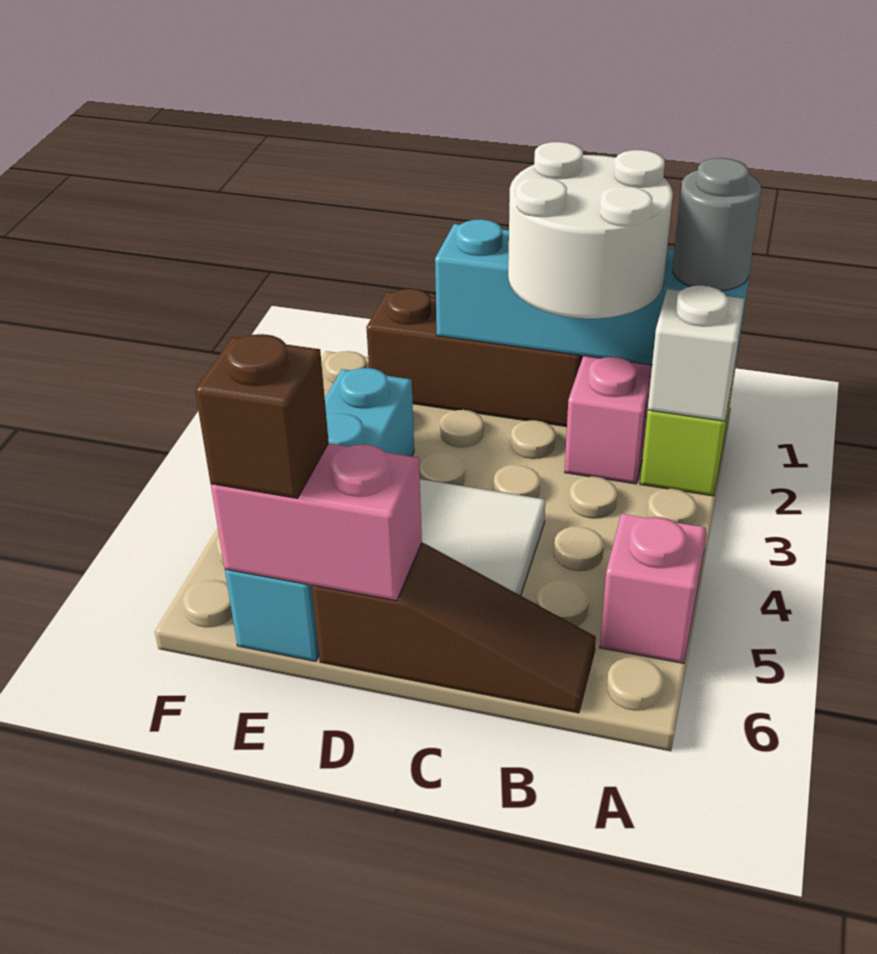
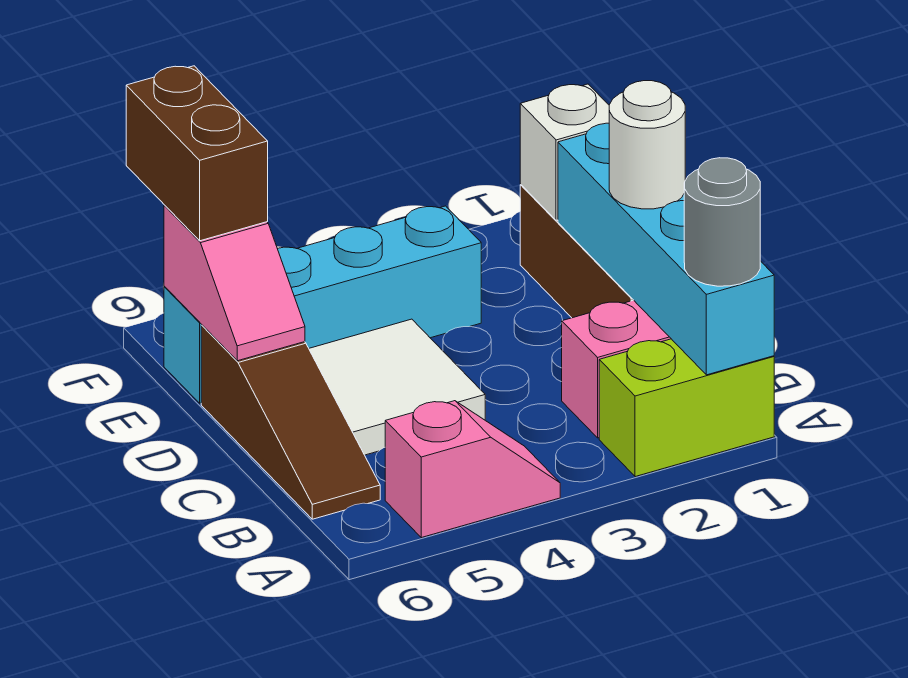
white 1x1 brick [648,285,745,421] -> white 1x1 brick moved to [520,84,609,220]
white 2x2 round brick [508,142,673,319] -> white 1x1 round brick [609,81,685,209]
pink 1x2 brick [211,443,422,601] -> pink 1x2 slope [164,205,305,361]
brown 1x1 brick [195,334,329,498] -> brown 1x2 brick [126,66,268,241]

